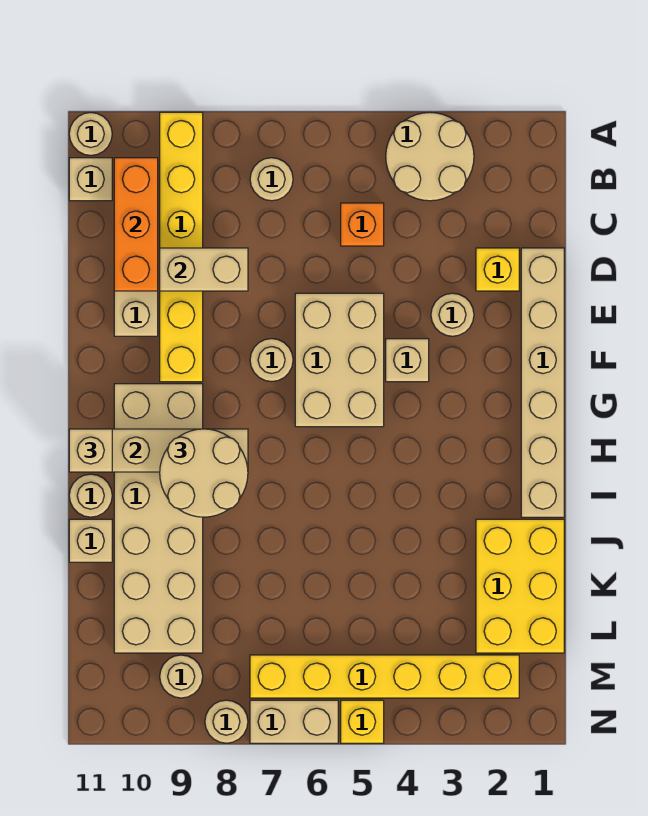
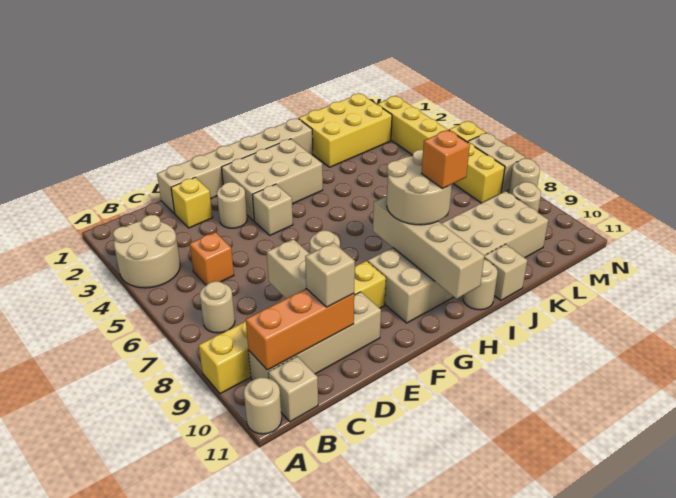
tan 2x3 brick [295,293,384,427] -> tan 2x3 brick moved to [221,139,323,221]
tan 1x1 brick [69,429,112,472] -> tan 1x1 brick moved to [305,243,355,307]
none -> orange 1x1 brick [421,130,470,189]

